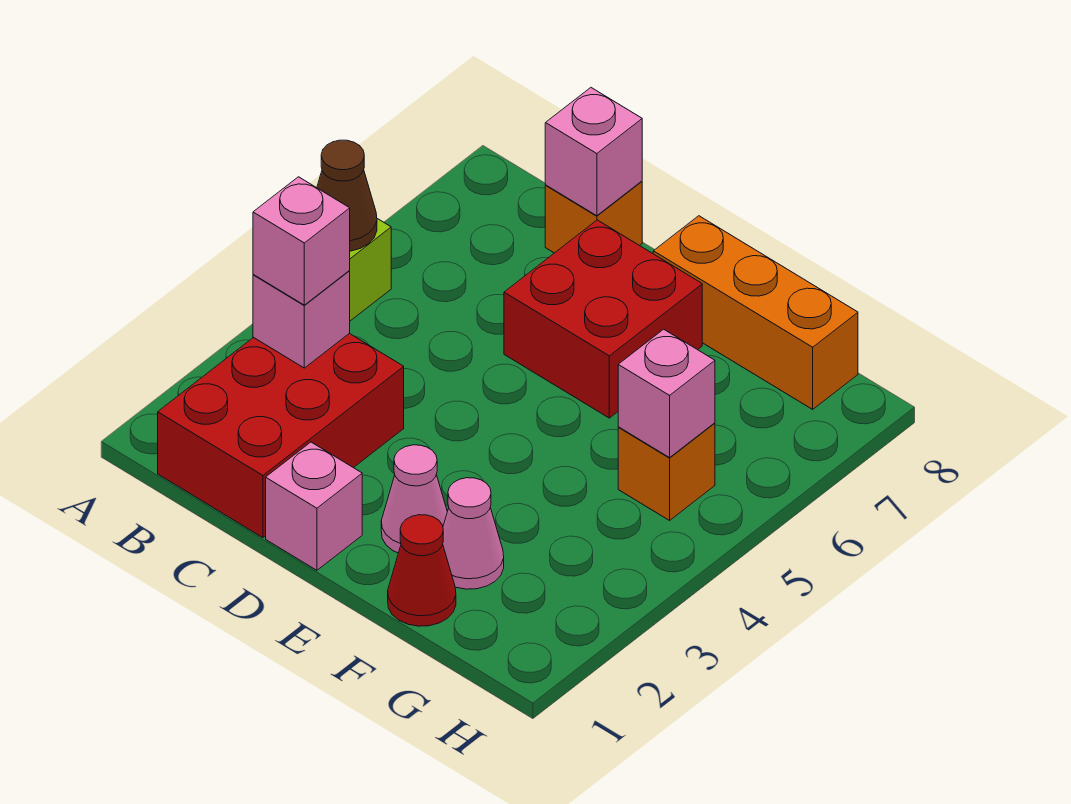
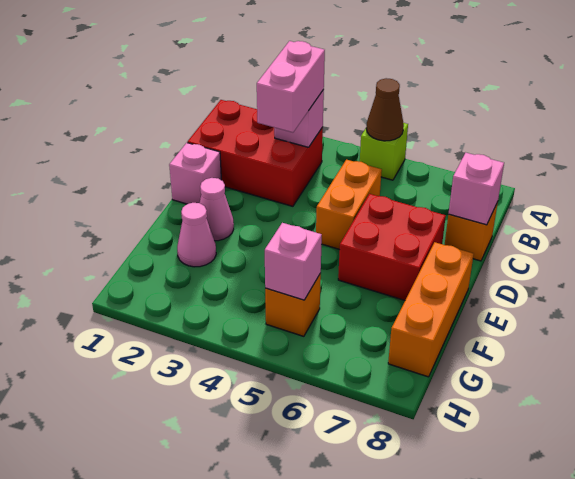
pink 1x1 brick [253,177,350,305] -> pink 1x2 brick [257,41,325,132]
none -> orange 1x2 brick [316,160,382,250]
red 1x1 cone [388,515,456,626] -> none

